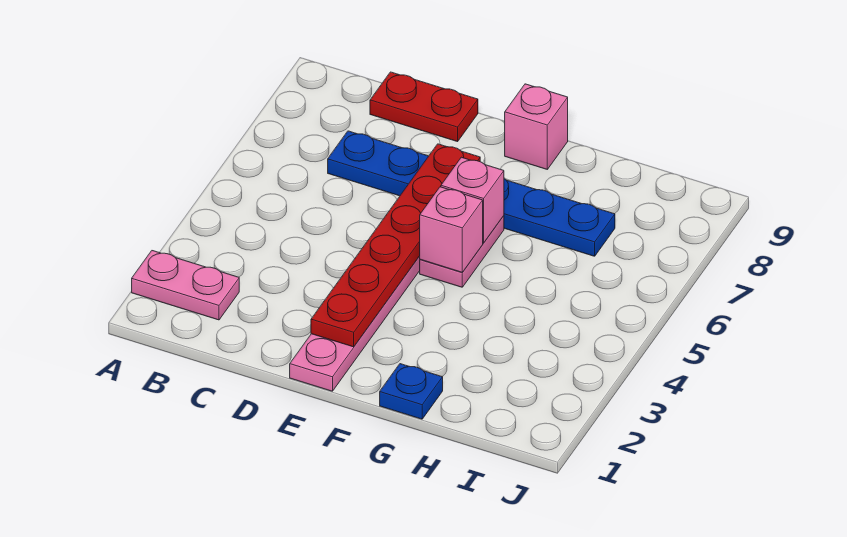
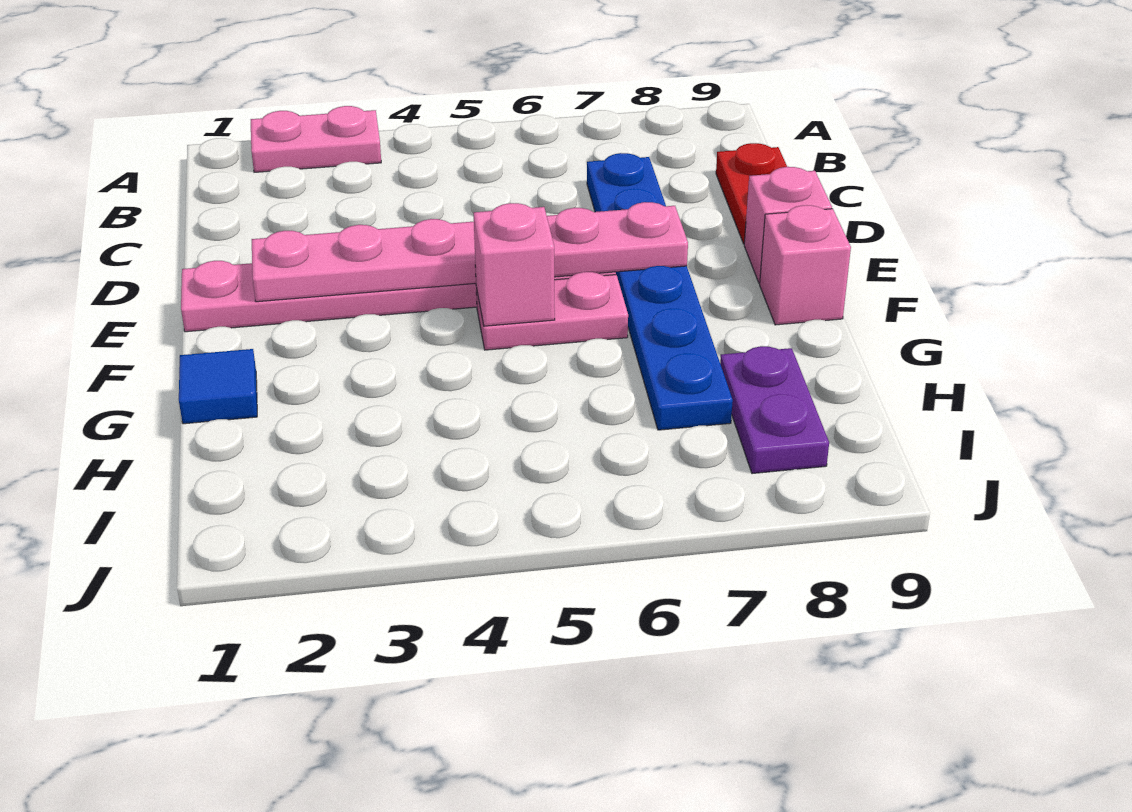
pink 1x2 plate [132,251,239,320] -> pink 1x2 plate turned to [251,106,381,172]
red 1x6 plate [311,144,480,347] -> pink 1x6 plate [252,202,688,302]
pink 1x1 brick [441,157,504,243] -> pink 1x1 brick moved to [744,167,832,283]
blue 1x1 plate [380,364,443,419] -> blue 1x1 tile [179,349,257,424]
none -> purple 1x2 plate [720,346,829,474]

